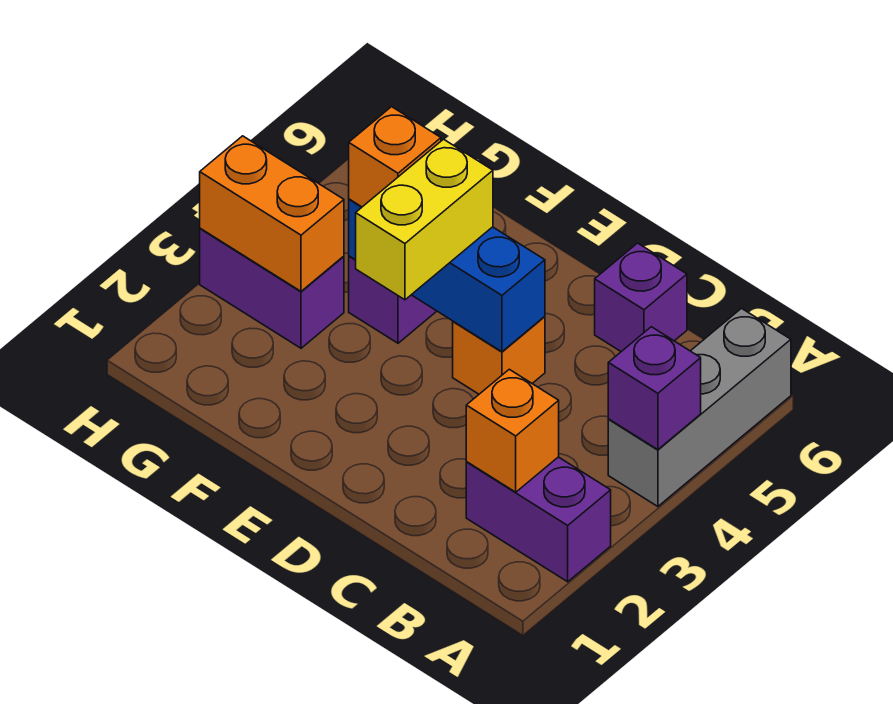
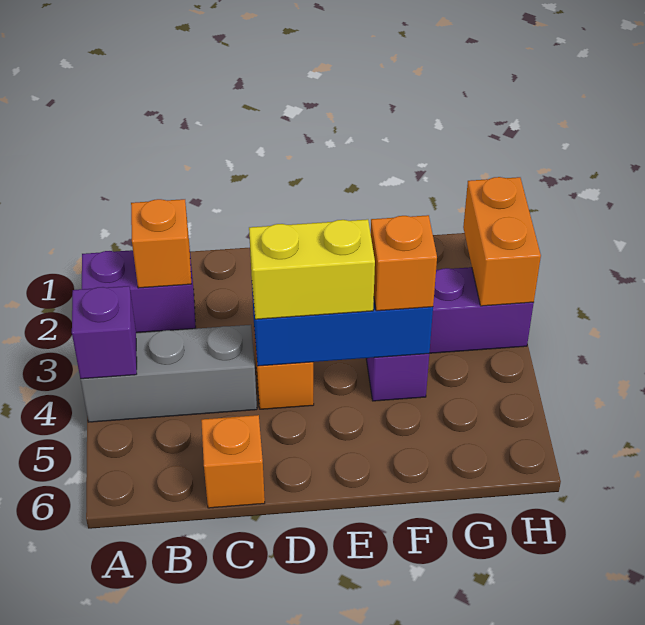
grey 1x3 brick [608,309,791,506] -> grey 1x3 brick turned to [81,325,257,422]
purple 1x1 brick [595,243,687,352] -> orange 1x1 brick [201,415,265,508]
yellow 1x2 brick [356,139,493,300] -> yellow 1x2 brick turned to [249,219,375,319]
orange 1x2 brick [200,136,344,291] -> orange 1x2 brick turned to [463,177,541,306]

